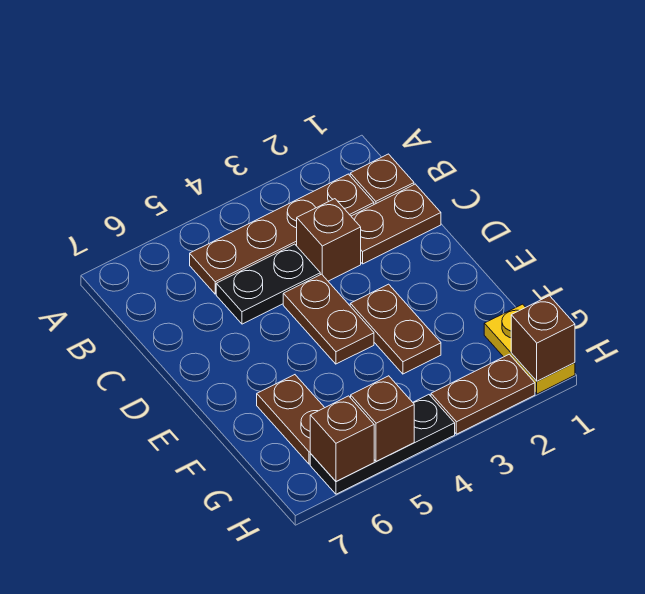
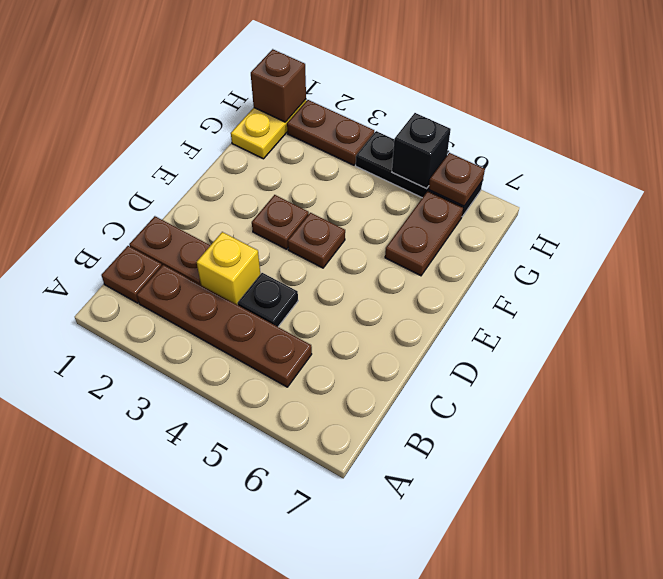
brown 1x1 brick [297,199,361,281] -> yellow 1x1 brick [197,232,260,305]
black 1x2 plate [216,244,320,324] -> black 1x1 plate [238,273,298,327]
brown 1x2 plate [283,274,374,364] -> brown 1x1 plate [288,213,345,268]
brown 1x2 plate [350,284,441,374] -> brown 1x1 plate [252,195,309,249]
brown 1x1 brick [351,376,414,462] -> black 1x1 brick [392,113,451,189]
brown 1x1 brick [310,396,374,482] -> brown 1x1 plate [429,153,485,206]

